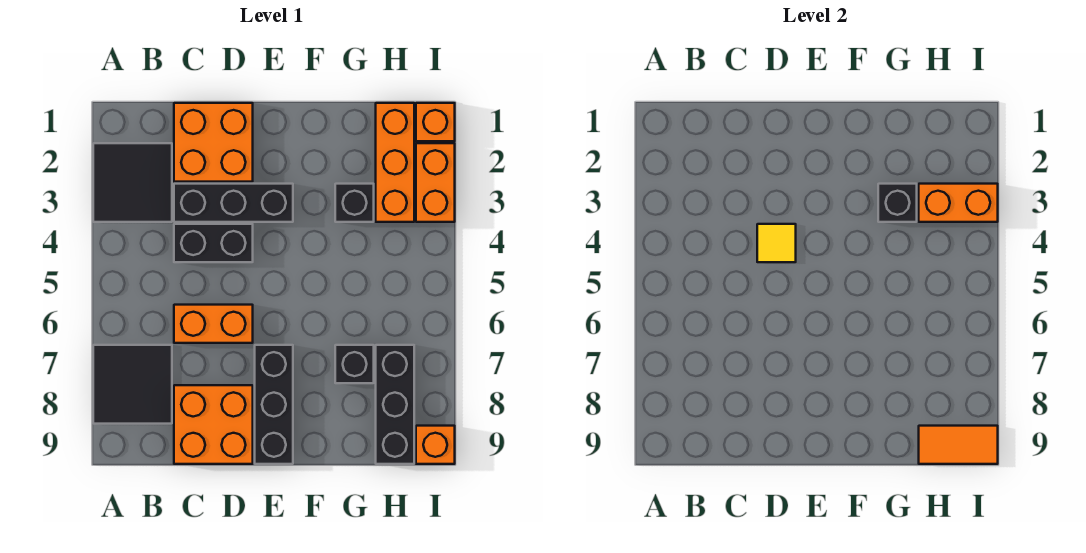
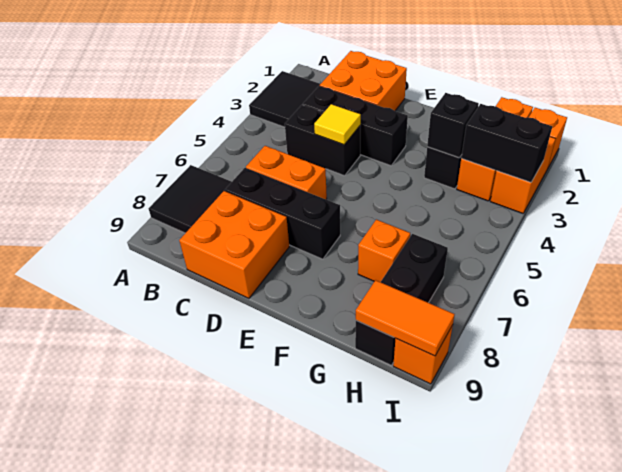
black 1x3 brick [255,345,293,464] -> black 1x3 brick turned to [225,168,340,259]
black 1x1 brick [335,345,374,383] -> orange 1x1 brick [358,219,410,282]
orange 1x2 brick [919,184,998,222] -> black 1x2 brick [461,104,552,182]

